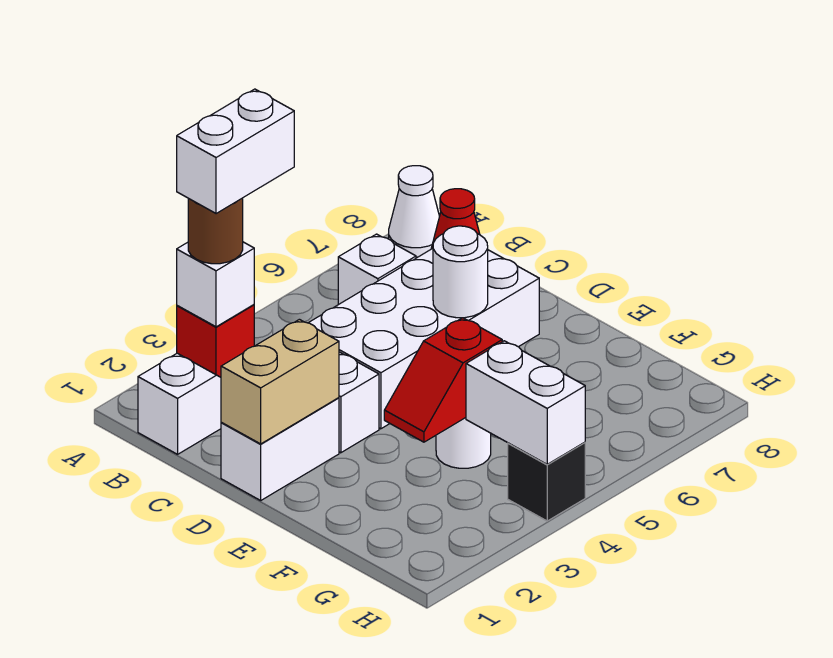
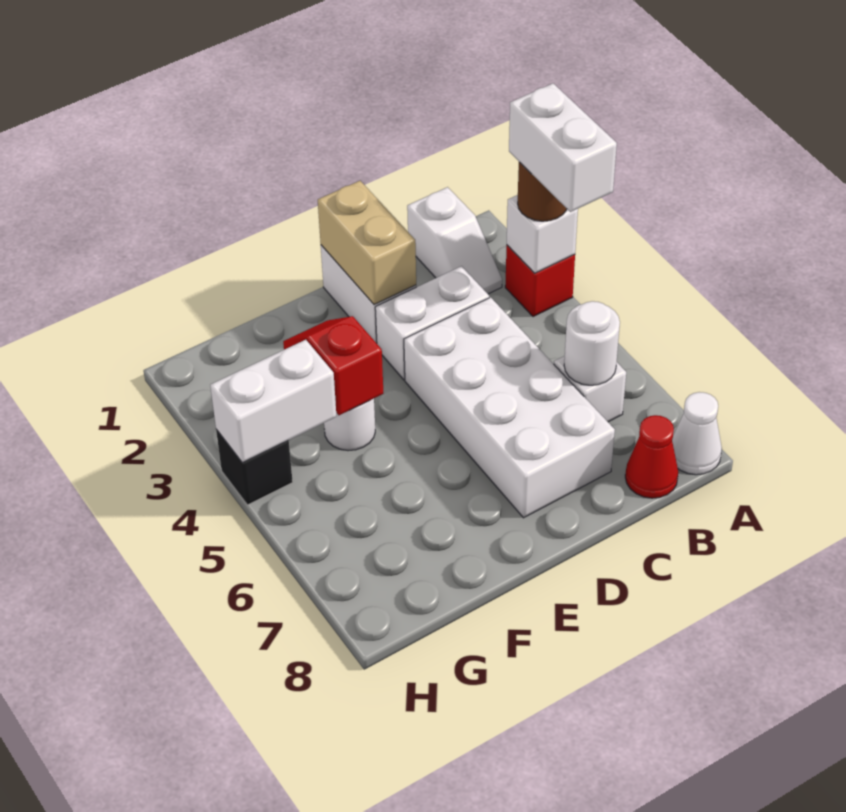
white 1x1 round brick [433,226,488,318] -> white 1x1 round brick moved to [564,301,620,385]

